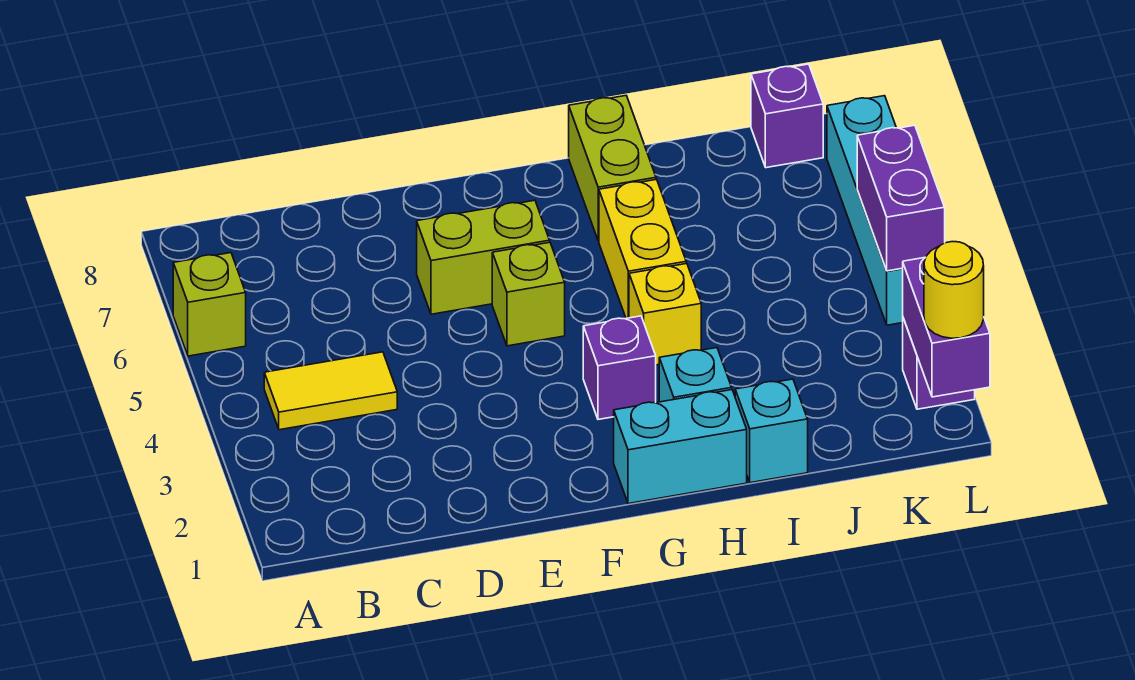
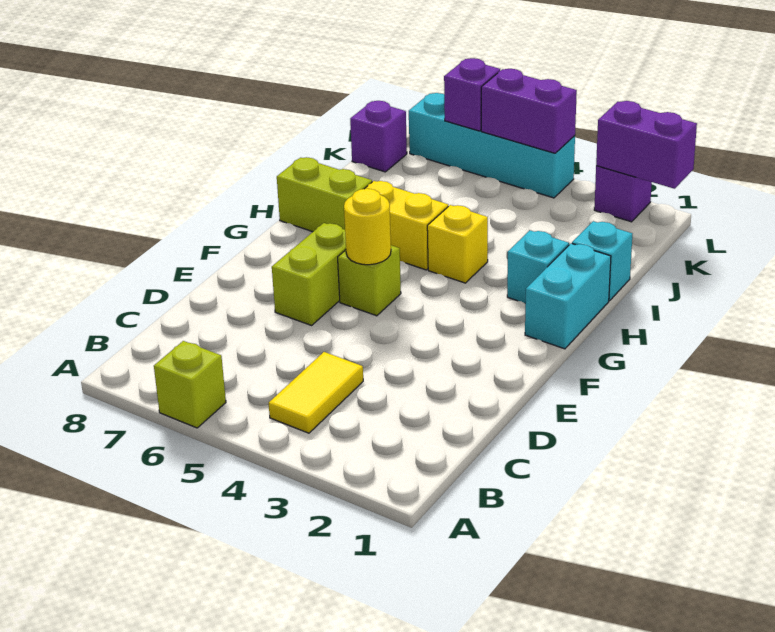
purple 1x1 brick [583,316,656,420] -> purple 1x1 brick moved to [444,58,500,131]
yellow 1x1 round brick [924,242,984,338] -> yellow 1x1 round brick moved to [344,189,391,265]

